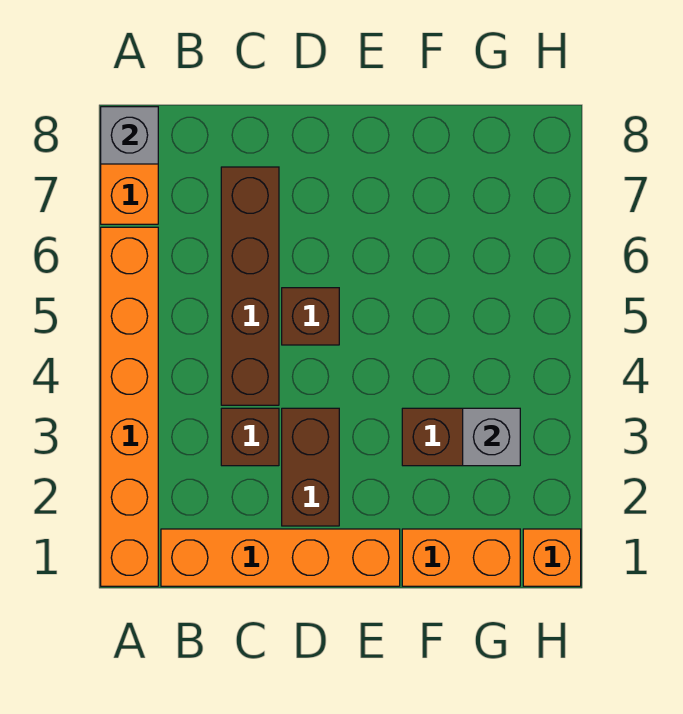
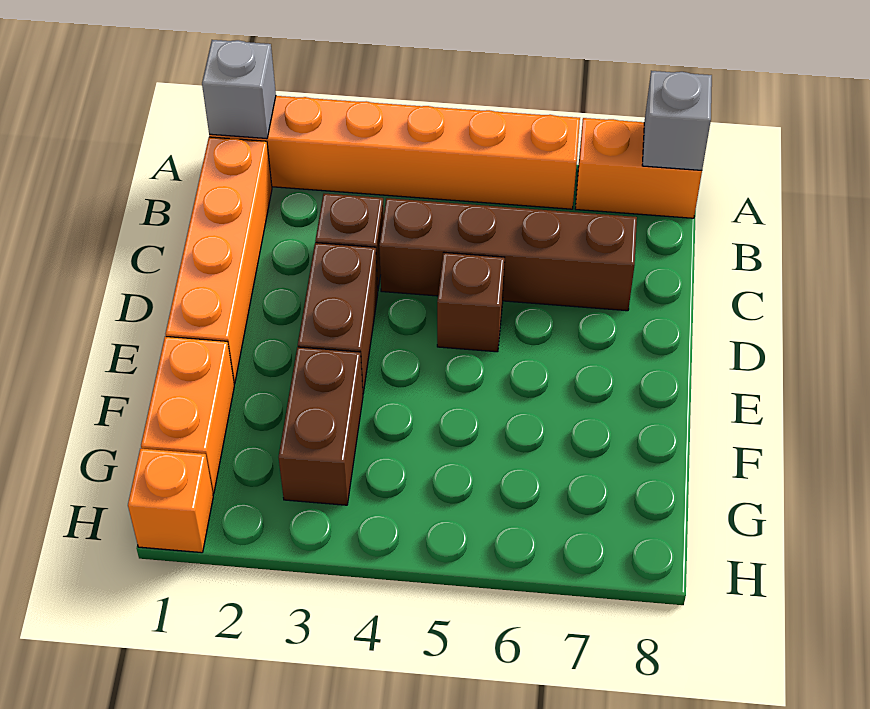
brown 1x2 brick [282,408,339,526] -> brown 1x2 brick turned to [298,243,378,393]
grey 1x1 brick [463,408,520,466] -> grey 1x1 brick moved to [202,40,276,139]

